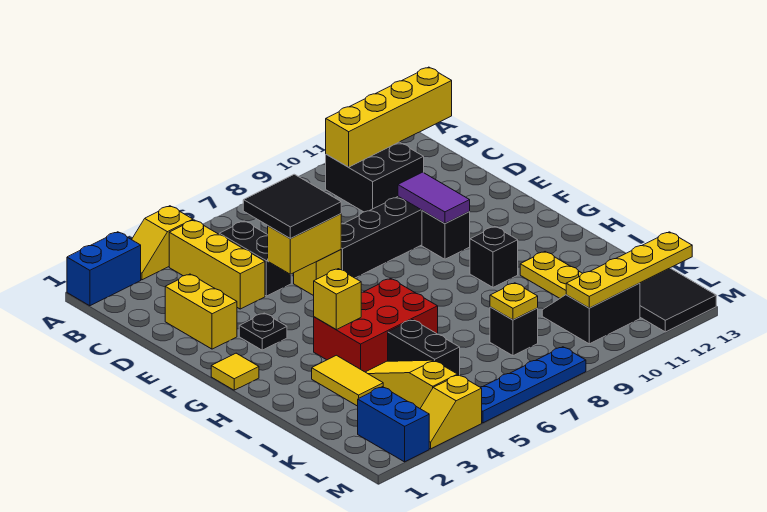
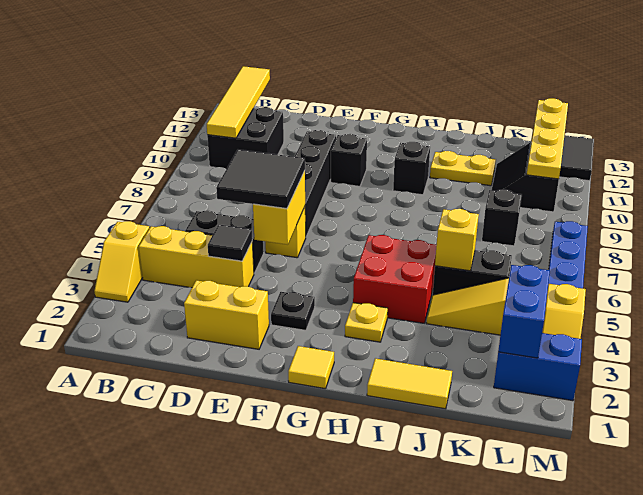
blue 1x2 brick [67,232,141,306] -> blue 1x2 brick moved to [498,265,550,358]
yellow 1x4 brick [326,67,452,167] -> yellow 1x4 tile [207,66,270,138]
none -> black 1x1 tile [208,225,252,261]
purple 1x2 tile [398,172,470,224] -> none
red 2x3 brick [314,279,438,372] -> red 2x2 brick [353,235,437,323]
yellow 1x1 brick [314,269,361,330] -> yellow 1x1 brick moved to [435,209,479,271]
yellow 1x2 tile [312,355,383,406] -> yellow 1x2 tile moved to [367,358,452,409]
yellow 1x1 plate [490,283,538,320] -> yellow 1x1 plate moved to [345,303,388,342]

